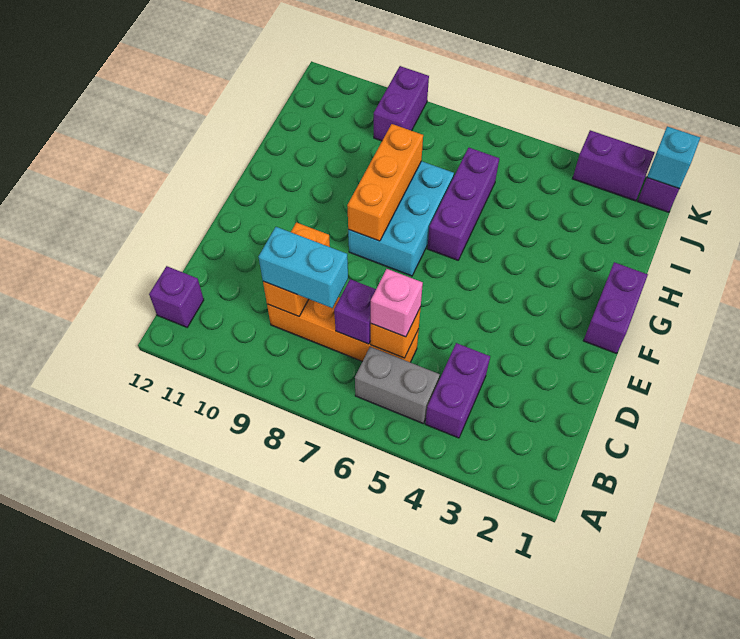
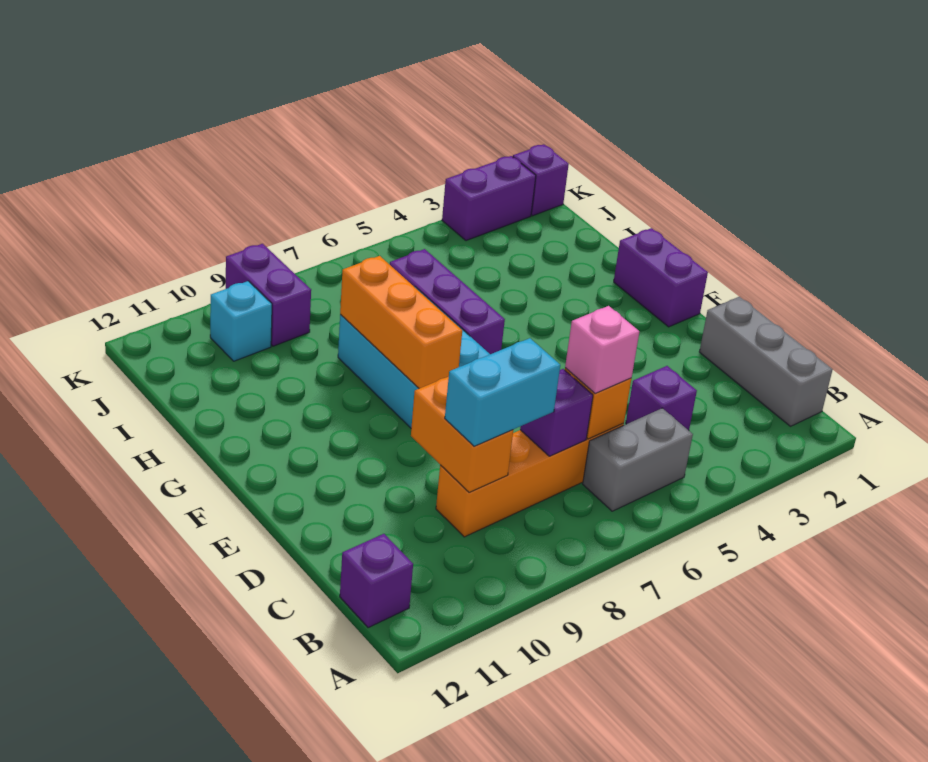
none -> grey 1x3 brick [699,297,833,426]
purple 1x2 brick [425,343,490,438] -> purple 1x1 brick [626,366,697,430]
cyan 1x1 brick [647,126,700,189] -> cyan 1x1 brick moved to [210,281,272,361]

